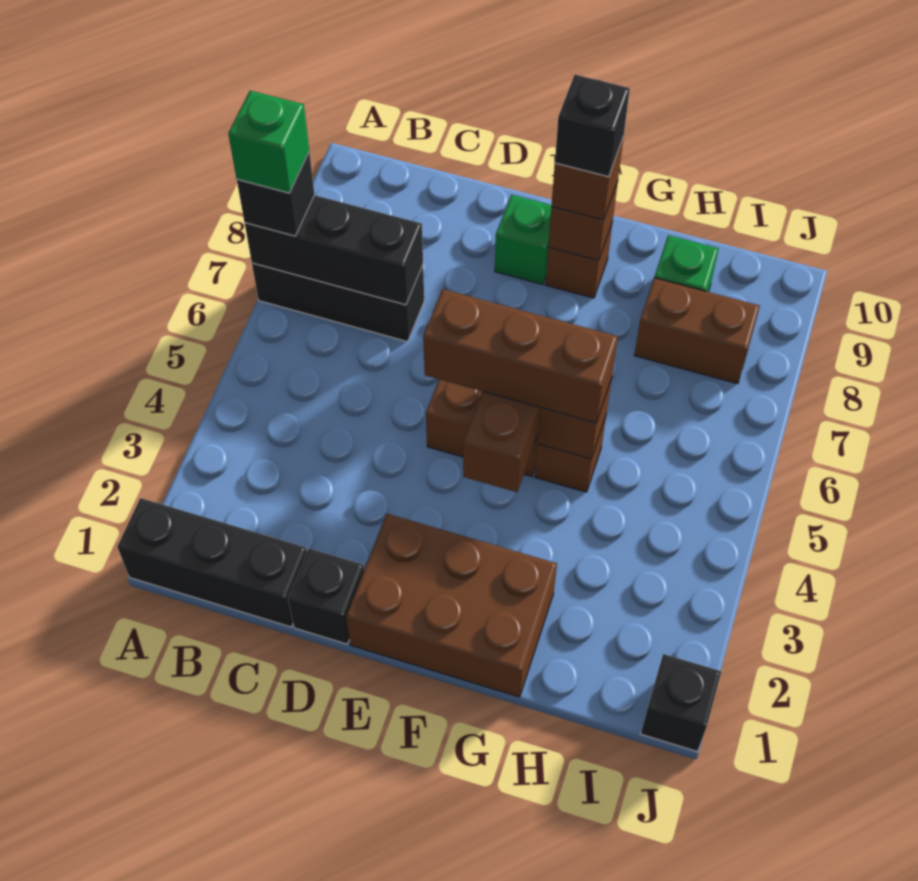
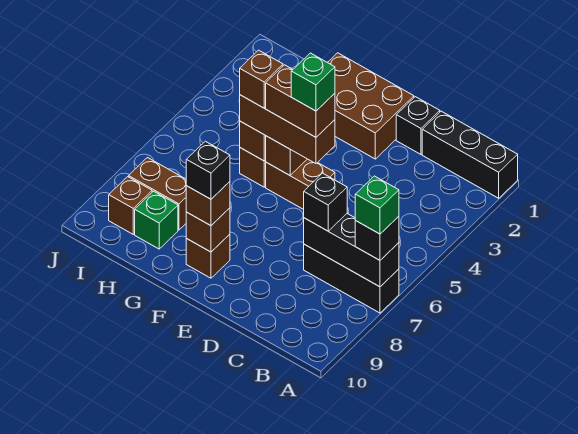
none -> brown 1x2 brick [266,65,335,137]
green 1x1 brick [495,195,552,285] -> green 1x1 brick moved to [291,53,335,111]
none -> brown 1x1 brick [240,50,283,108]
none -> brown 1x1 brick [109,177,152,234]
black 1x1 brick [641,654,721,751] -> black 1x1 brick moved to [304,173,347,231]

